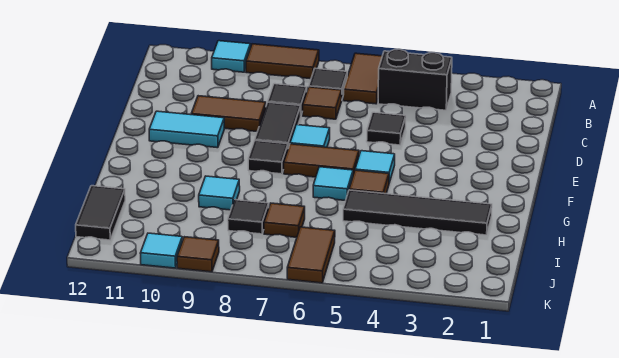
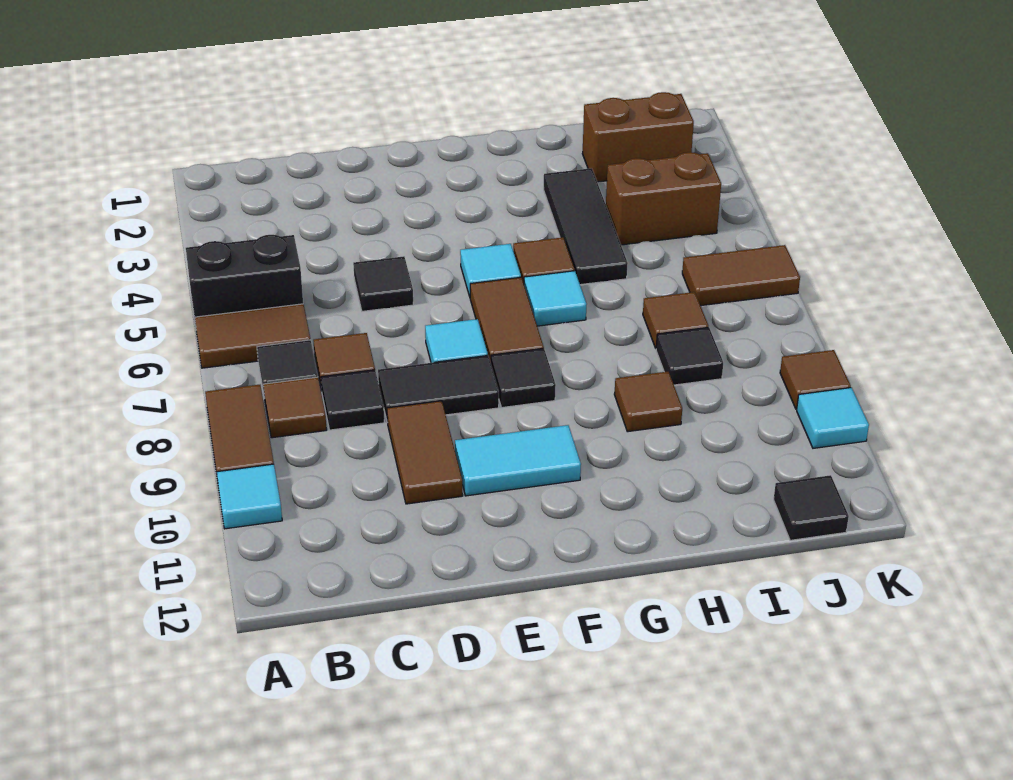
black 1x2 brick [378,49,452,110] -> black 1x2 brick turned to [186,235,303,325]
none -> brown 1x1 tile [263,377,327,438]
cyan 1x2 tile [149,111,224,148] -> cyan 1x2 tile turned to [455,425,581,496]
black 1x4 tile [343,190,492,235] -> black 1x3 tile [544,168,628,285]
cyan 1x1 tile [199,176,240,210] -> brown 1x1 tile [614,372,682,432]
none -> brown 1x2 brick [582,92,694,182]
none -> brown 1x2 brick [606,152,721,245]
black 1x2 tile [76,186,125,240] -> black 1x1 tile [774,475,849,540]

